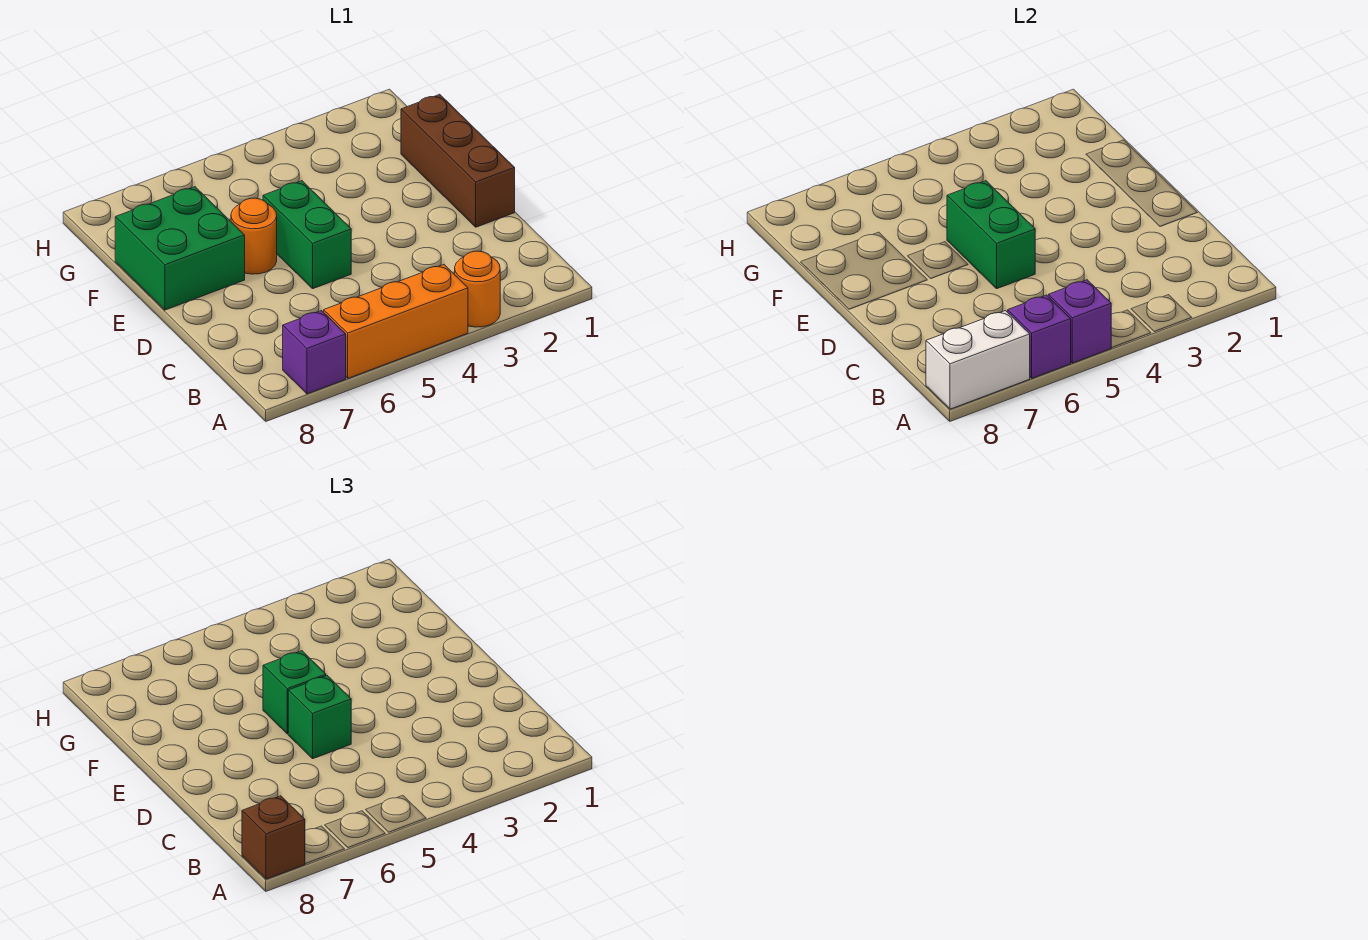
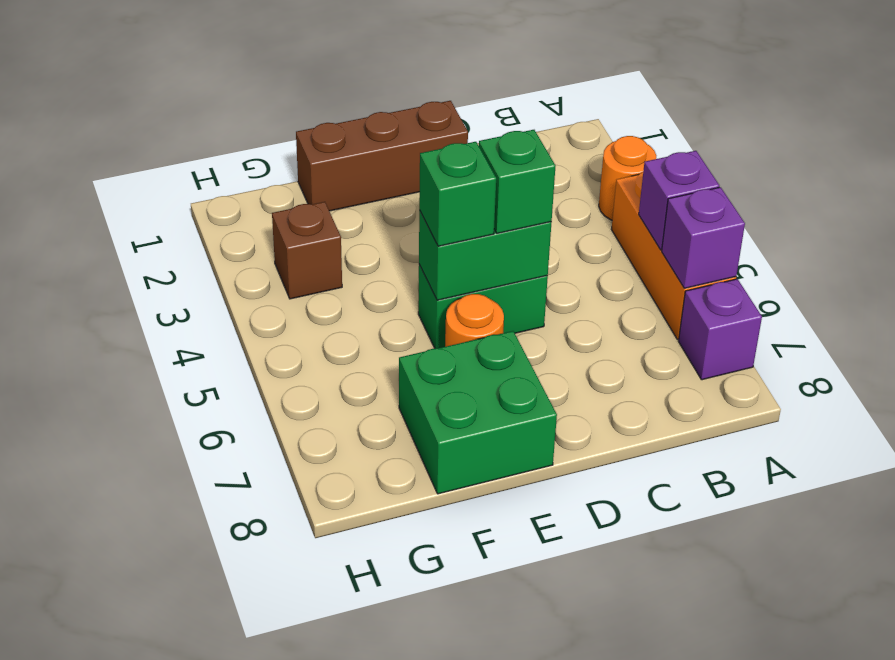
white 1x2 brick [926,311,1030,409] -> none
brown 1x1 brick [242,796,305,879] -> brown 1x1 brick moved to [272,202,342,299]

